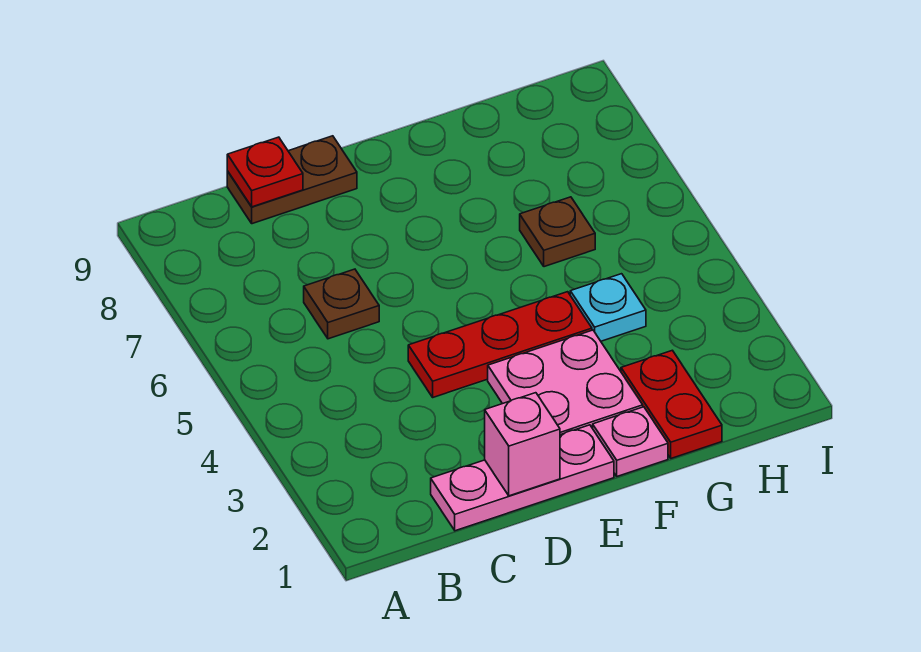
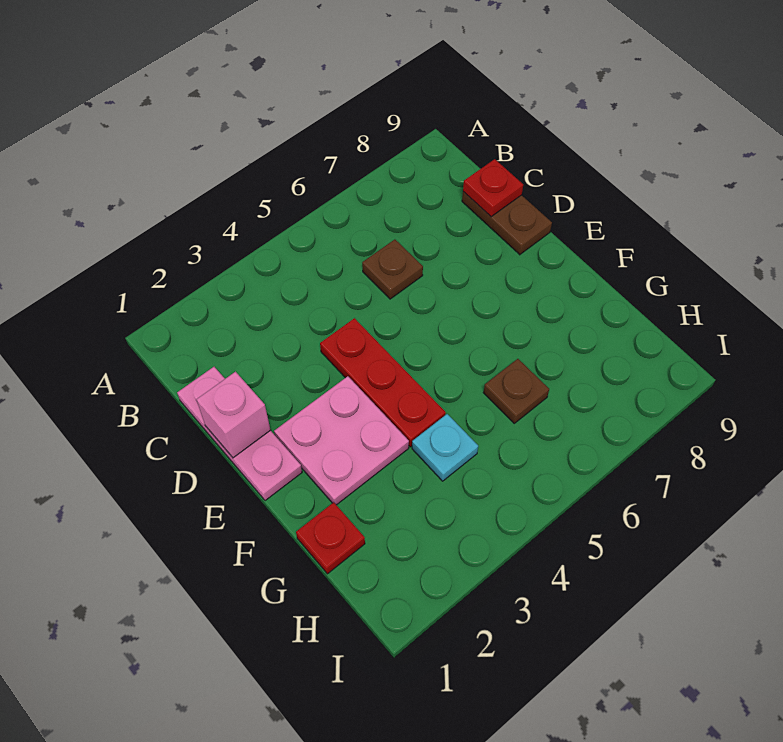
pink 1x1 plate [593,407,668,476] -> none
red 1x2 plate [621,350,722,458] -> red 1x1 plate [296,502,365,574]

